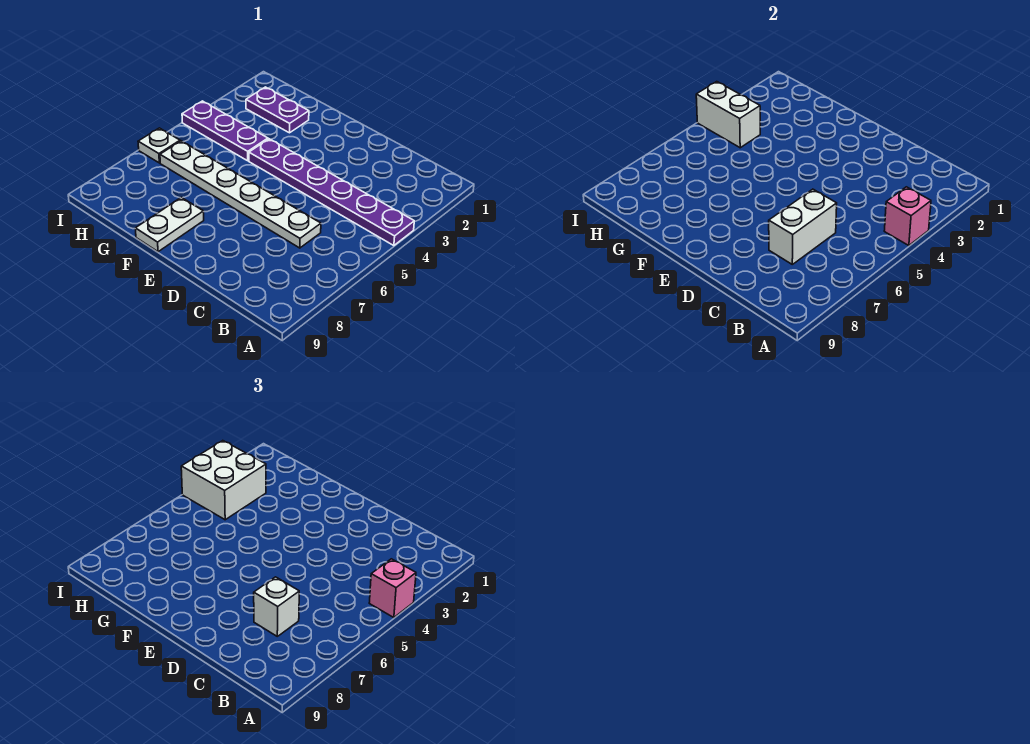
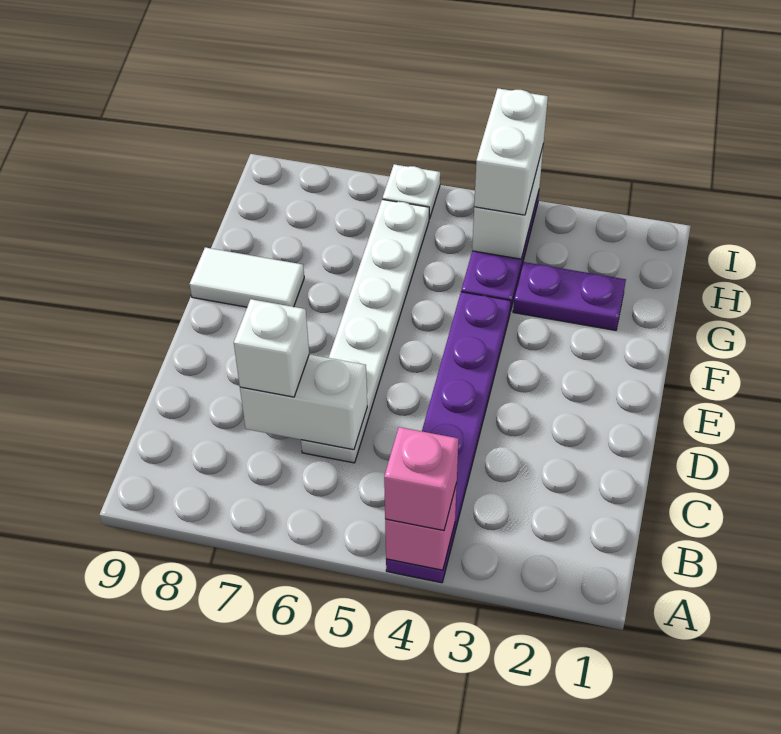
white 1x2 plate [135,197,204,252] -> white 1x2 tile [190,247,304,307]
purple 1x2 plate [246,87,309,133] -> purple 1x2 plate turned to [513,262,626,330]
white 2x2 brick [181,441,266,520] -> white 1x2 brick [474,88,548,215]

